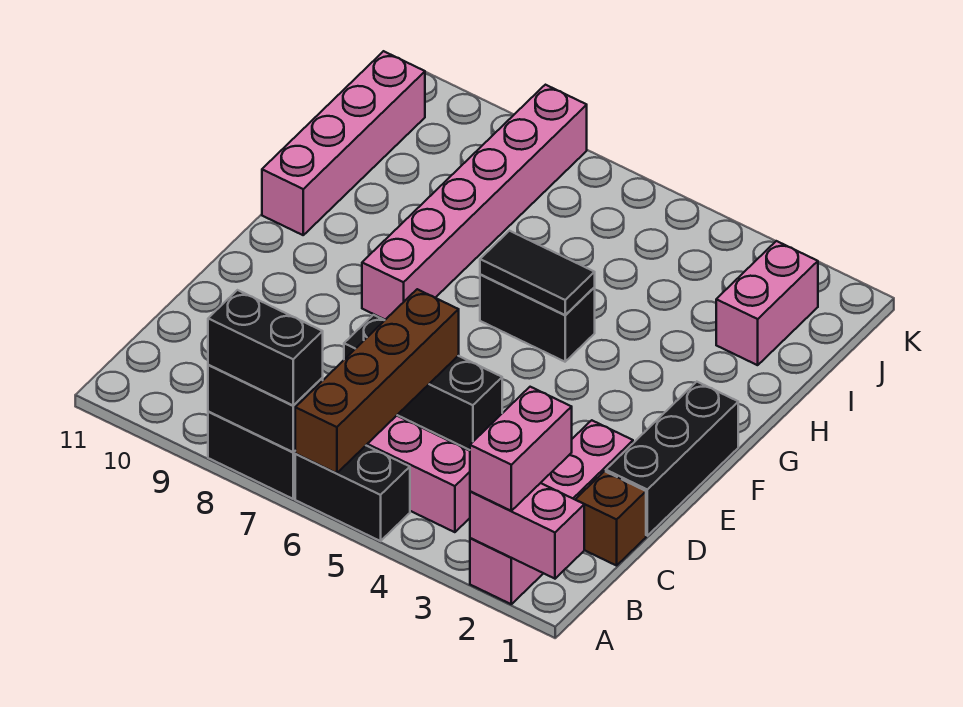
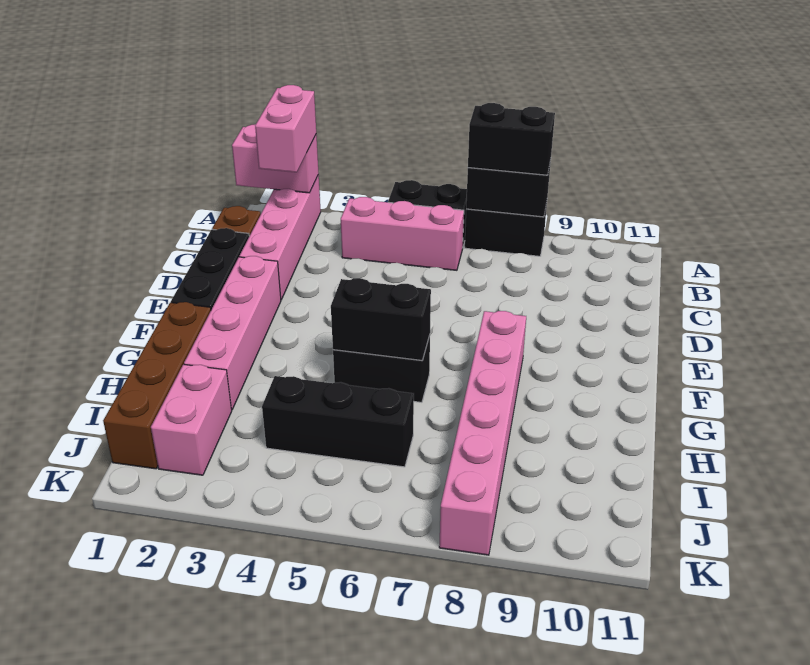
brown 1x4 brick [295,289,459,473] -> brown 1x4 brick moved to [103,302,211,469]
black 1x3 brick [344,315,502,450] -> black 1x3 brick moved to [262,376,414,467]
black 1x2 tile [480,231,595,315] -> black 1x2 brick [331,278,431,361]
pink 1x4 brick [262,51,425,235] -> pink 1x4 brick moved to [184,256,281,410]

